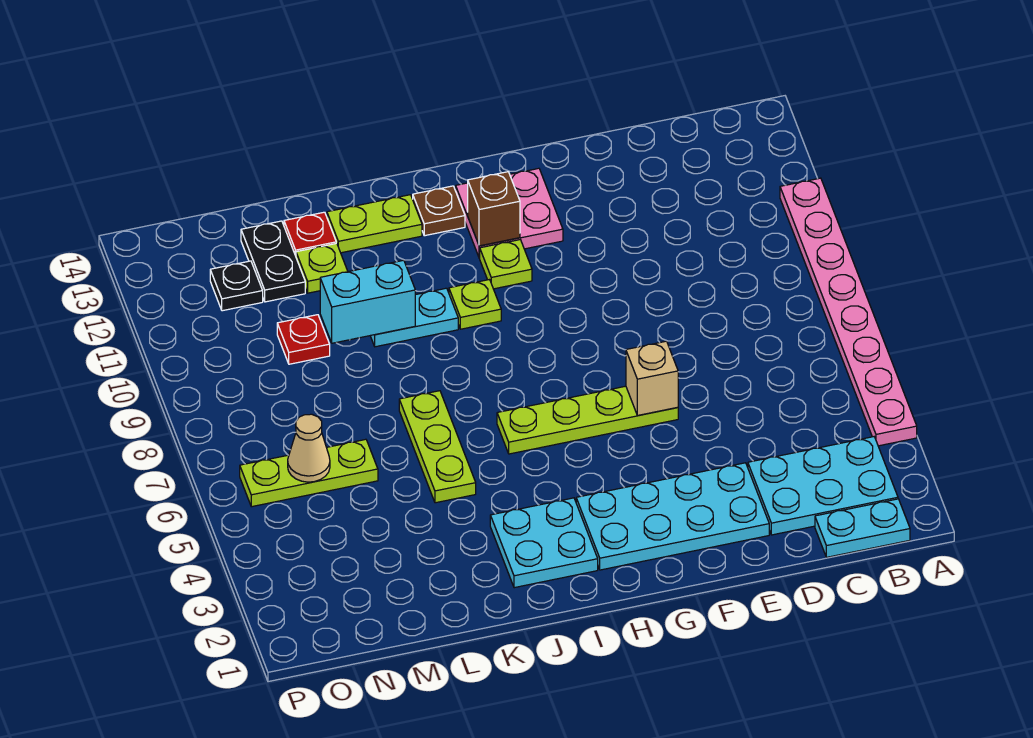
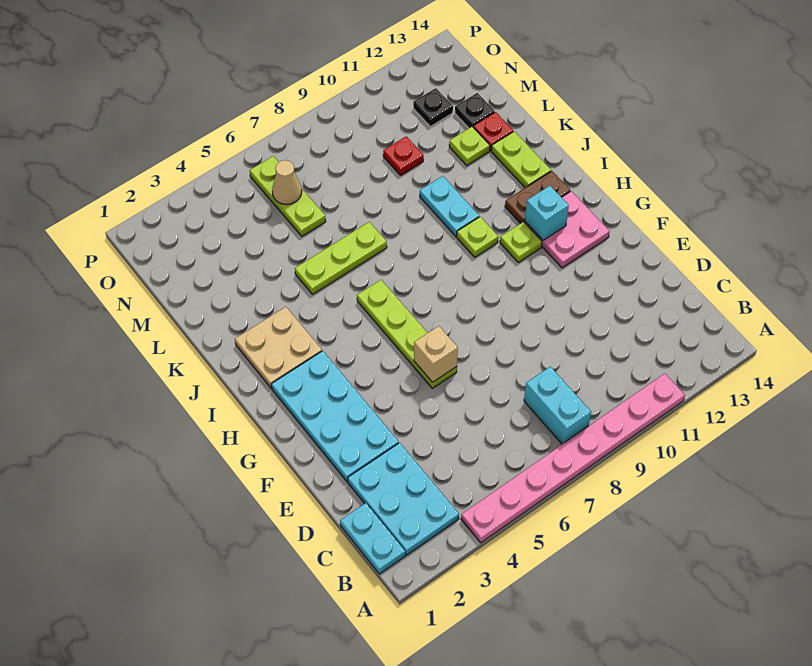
brown 1x1 brick [468,172,520,246] -> cyan 1x1 brick [525,186,569,240]
cyan 2x2 plate [490,498,598,588] -> tan 2x2 plate [235,307,322,388]
brown 1x1 plate [413,186,465,236] -> brown 1x2 plate [505,171,570,224]
cyan 1x2 brick [320,260,415,343] -> cyan 1x2 brick moved to [524,367,591,444]
black 1x2 plate [241,221,305,302] -> black 1x1 plate [455,93,495,128]

